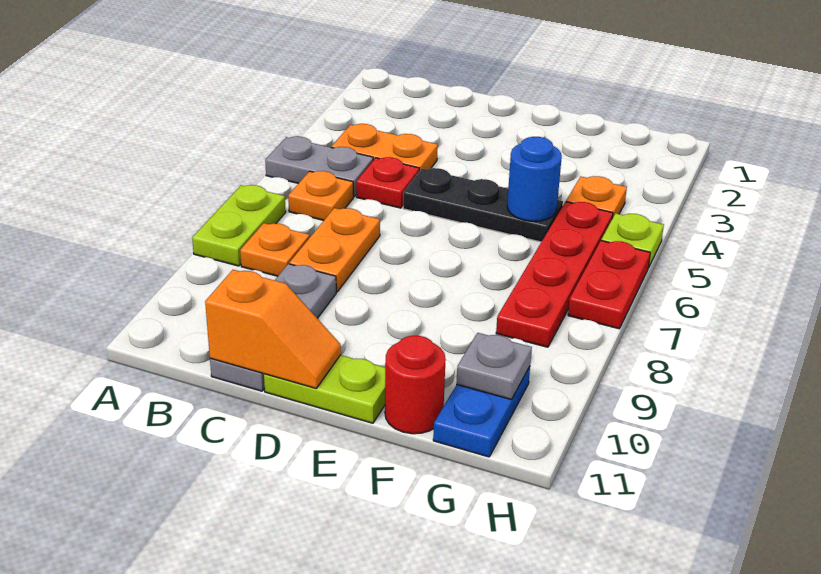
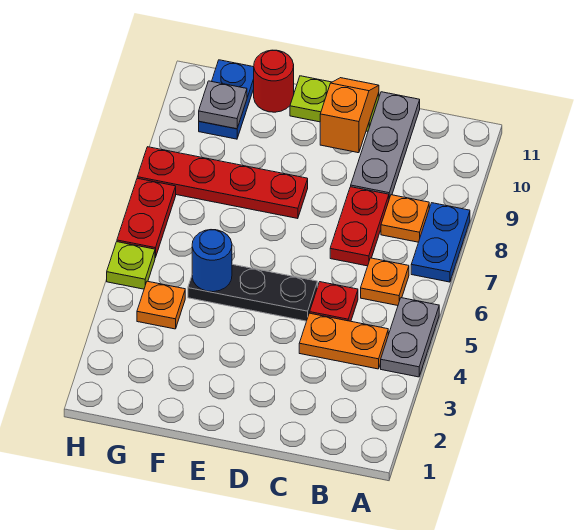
grey 1x2 plate [265,136,373,197] -> grey 1x2 plate turned to [381,298,439,377]
lime 1x2 plate [192,185,286,266] -> blue 1x2 plate [411,203,470,282]
orange 1x2 plate [289,208,380,292] -> red 1x2 plate [330,187,389,266]
orange 1x2 slope [205,270,341,388] -> orange 1x2 slope turned to [320,78,379,153]
red 1x4 plate [496,202,613,347] -> red 1x4 plate turned to [137,147,308,219]

